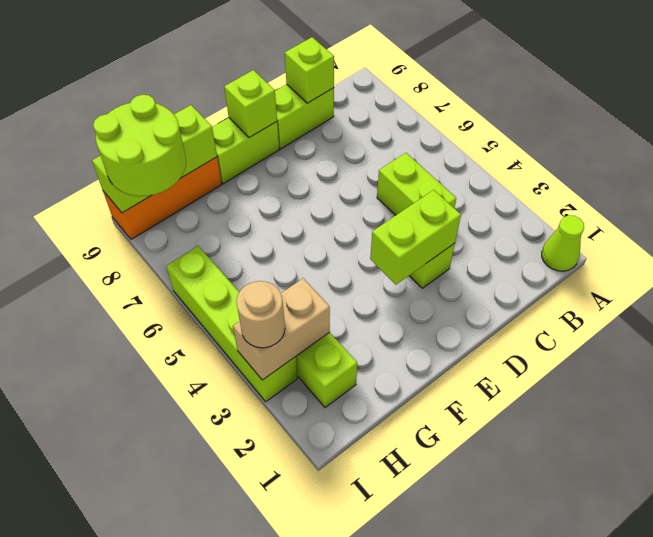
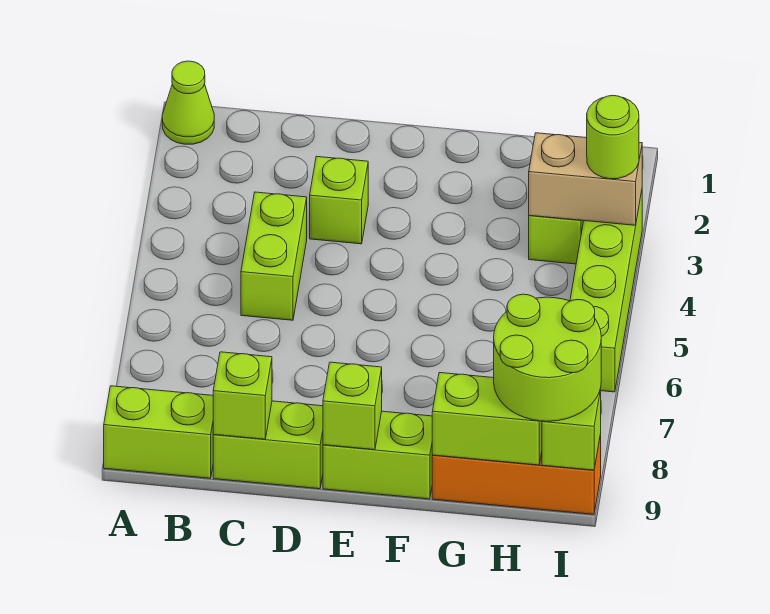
lime 1x2 brick [370,190,461,285] -> lime 1x2 brick moved to [104,386,213,478]
tan 1x1 round brick [236,281,285,348] -> lime 1x1 round brick [587,95,639,179]

